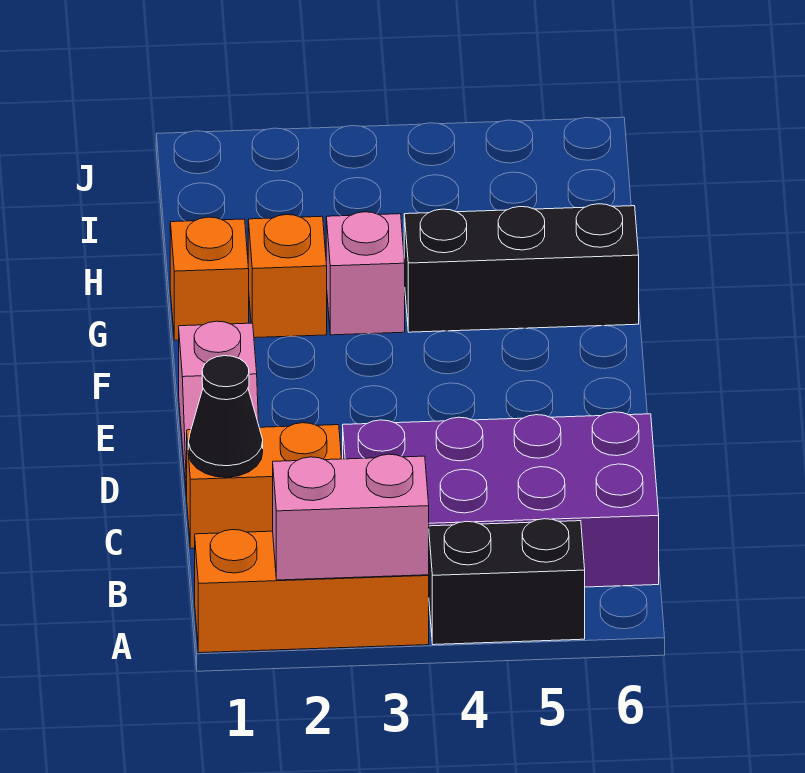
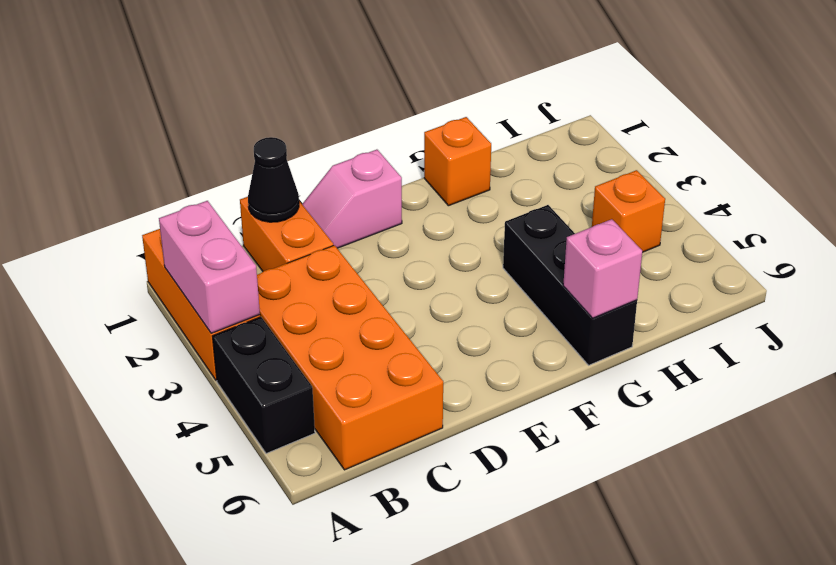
purple 2x4 brick [343,412,659,587] -> orange 2x4 brick [257,245,443,470]
orange 1x1 brick [248,215,327,338] -> orange 1x1 brick moved to [592,170,665,252]
pink 1x1 brick [326,212,405,335] -> pink 1x1 brick moved to [563,219,642,318]

